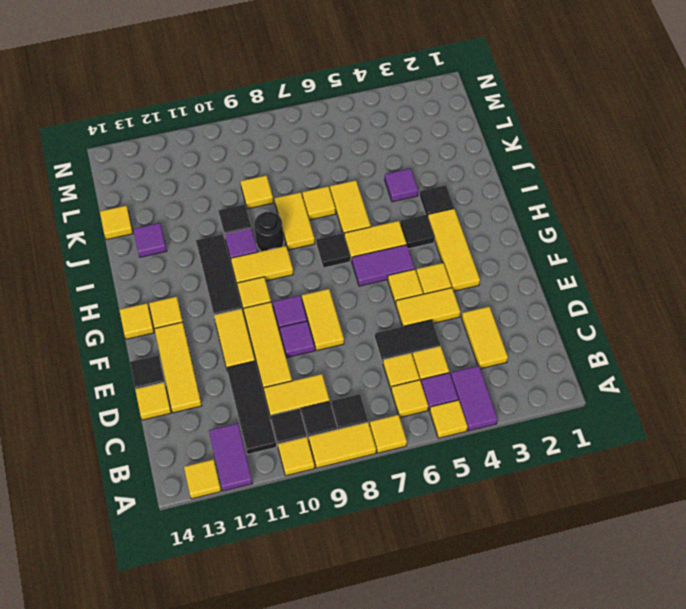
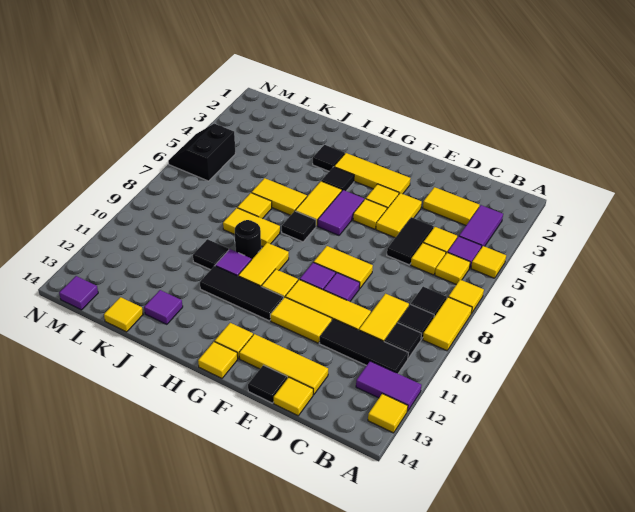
purple 1x2 tile [451,366,498,431] -> purple 1x2 tile turned to [459,205,503,248]
yellow 1x1 tile [278,437,315,476] -> none
purple 1x1 tile [385,168,418,202] -> purple 1x1 tile moved to [59,276,98,310]
yellow 1x1 tile [240,175,273,209] -> none
none -> black 2x2 slope [168,124,235,181]

